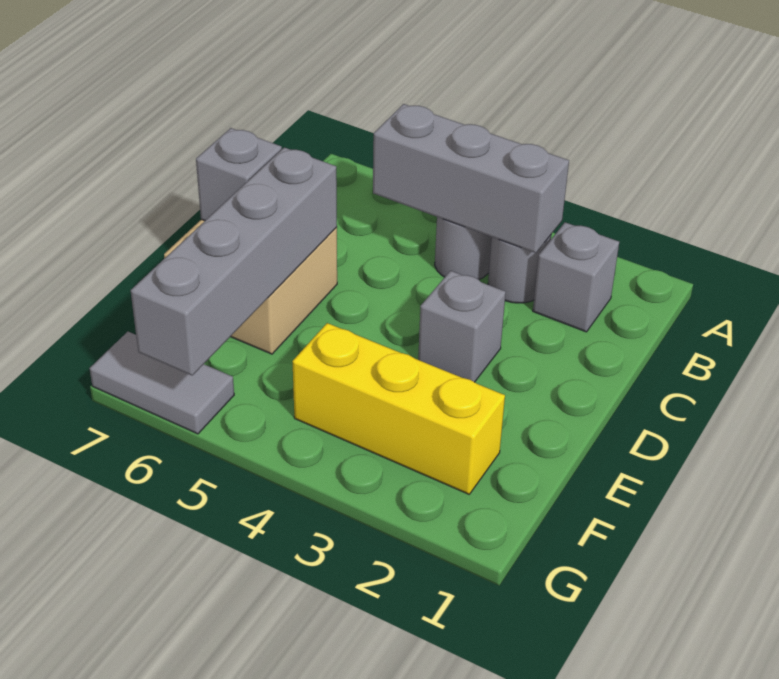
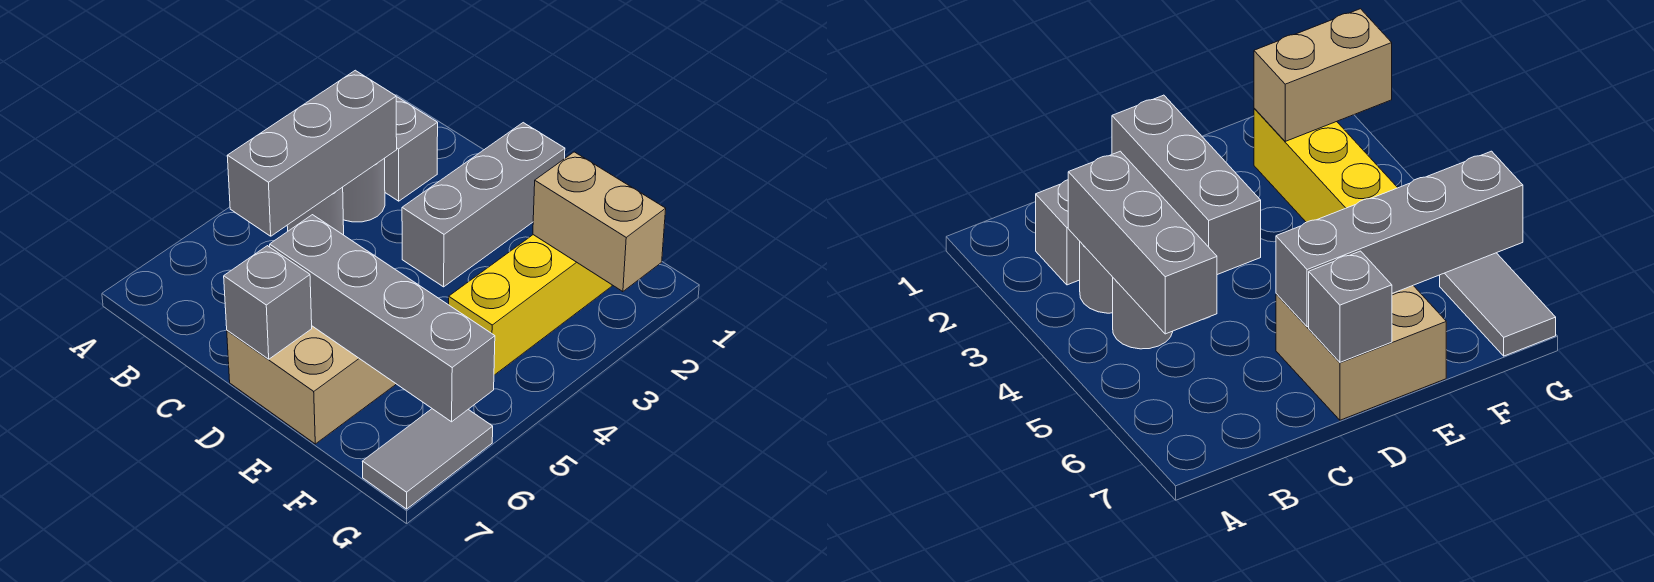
grey 1x1 brick [418,271,506,382] -> grey 1x3 brick [402,123,565,287]
none -> tan 1x2 brick [533,152,666,292]

